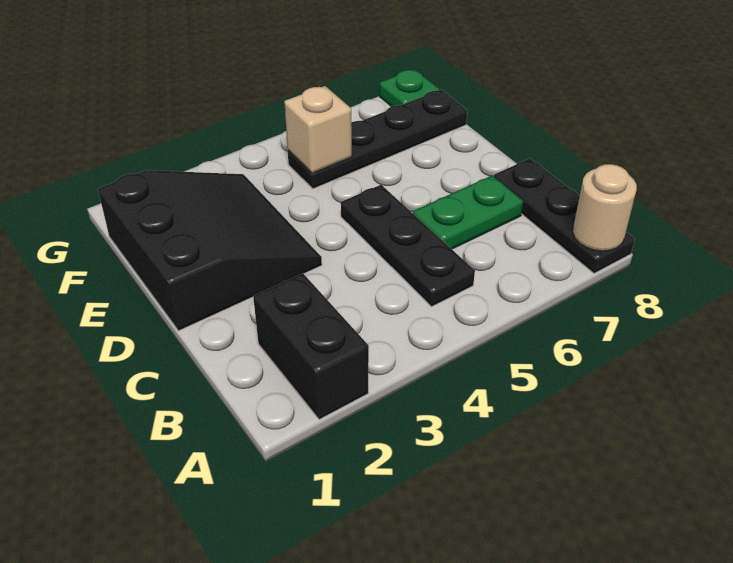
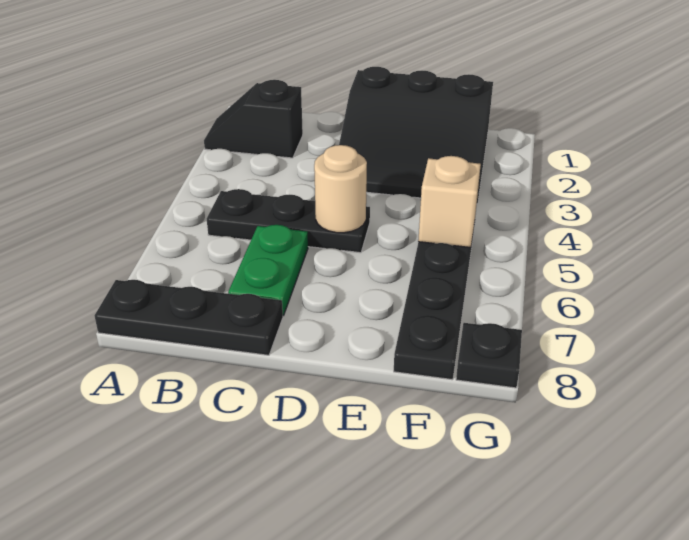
black 1x2 brick [253,273,369,420] -> black 1x2 slope [204,80,303,158]
tan 1x1 round brick [573,164,637,251] -> tan 1x1 round brick moved to [314,145,367,233]
green 1x1 plate [380,69,439,107] -> black 1x1 plate [456,323,522,388]

